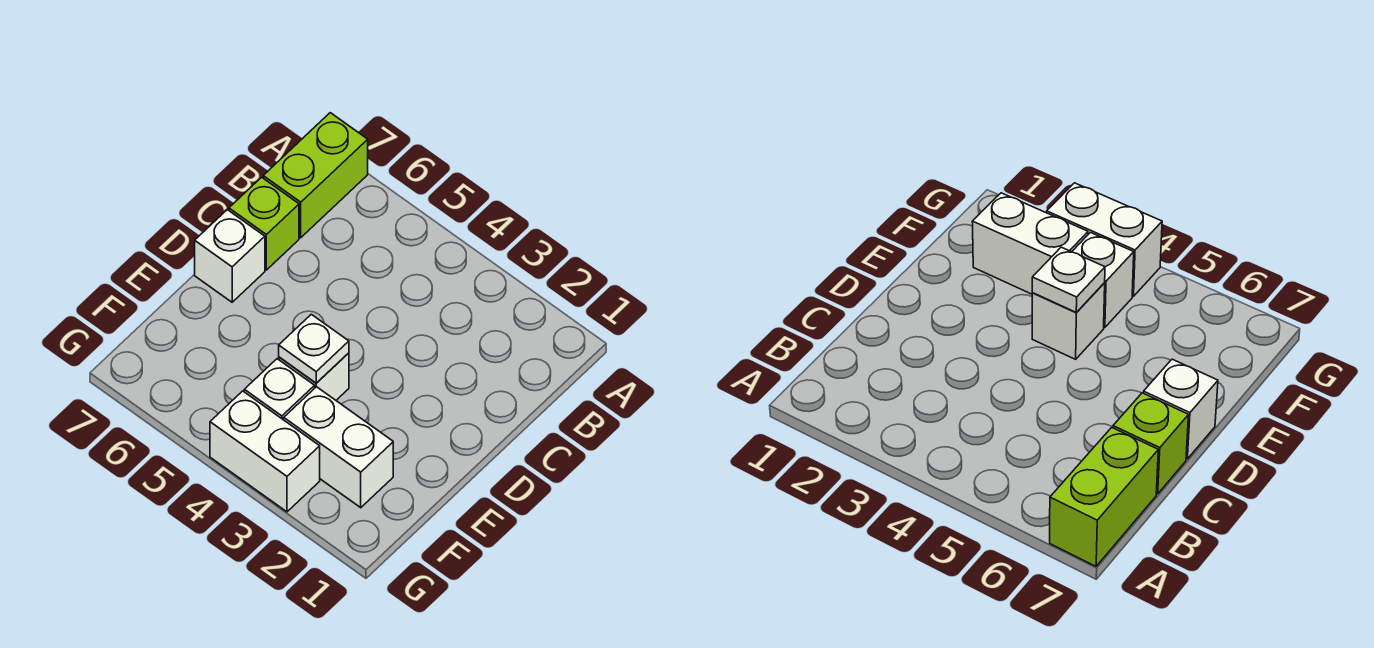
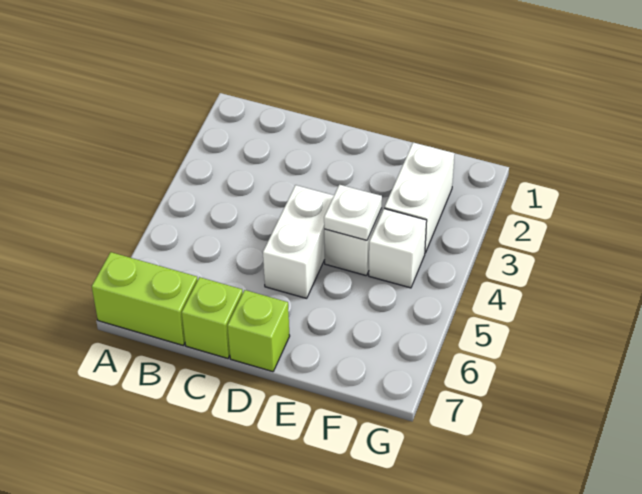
white 1x1 brick [195,210,265,302] -> lime 1x1 brick [227,290,290,372]
white 1x2 brick [210,391,320,512] -> white 1x2 brick moved to [263,185,334,298]

